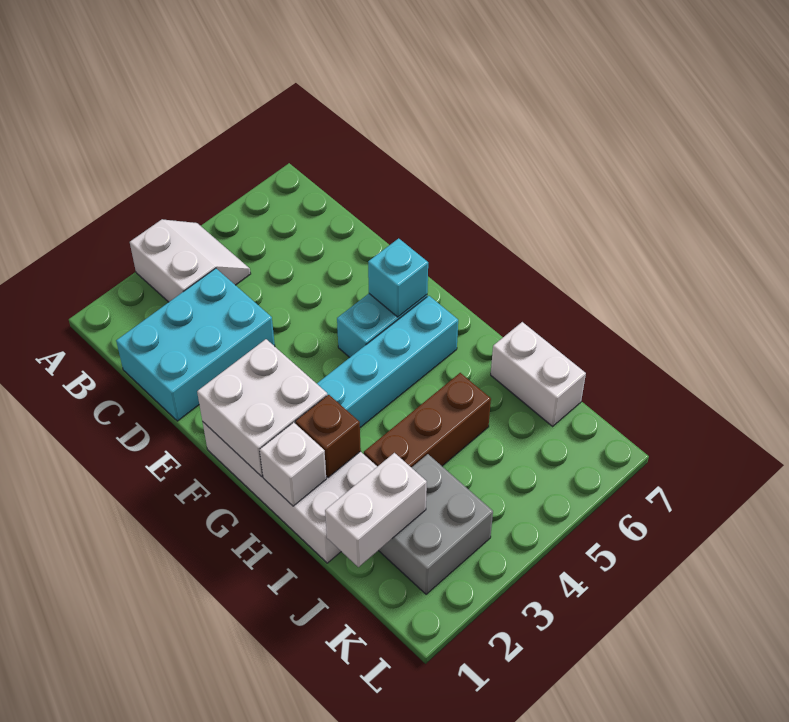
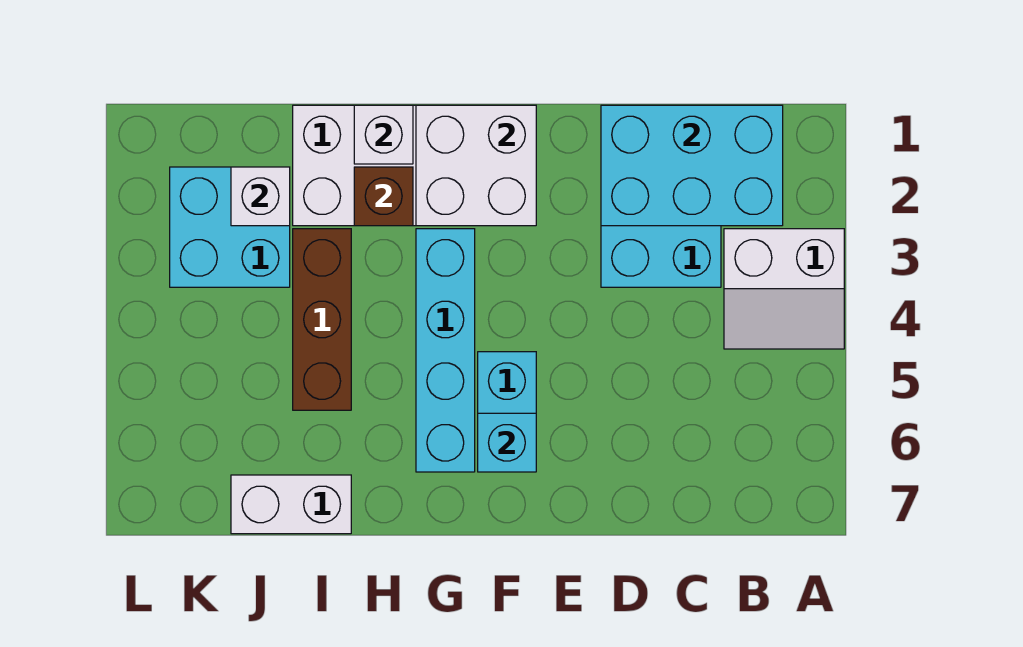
none -> cyan 2x3 brick [601,105,783,226]
white 1x2 brick [325,453,427,567] -> white 1x1 brick [231,167,290,226]
grey 2x2 brick [378,454,493,594] -> cyan 2x2 brick [170,167,290,287]

